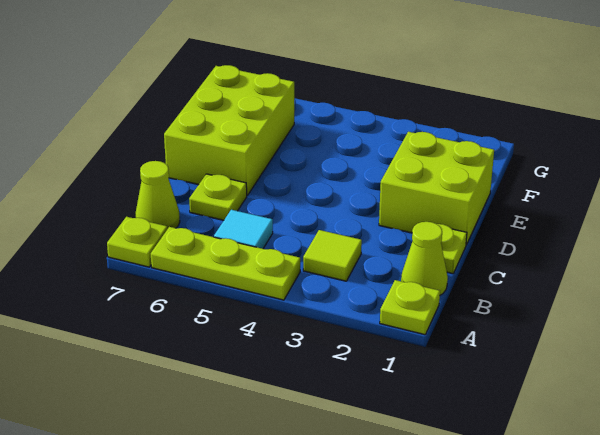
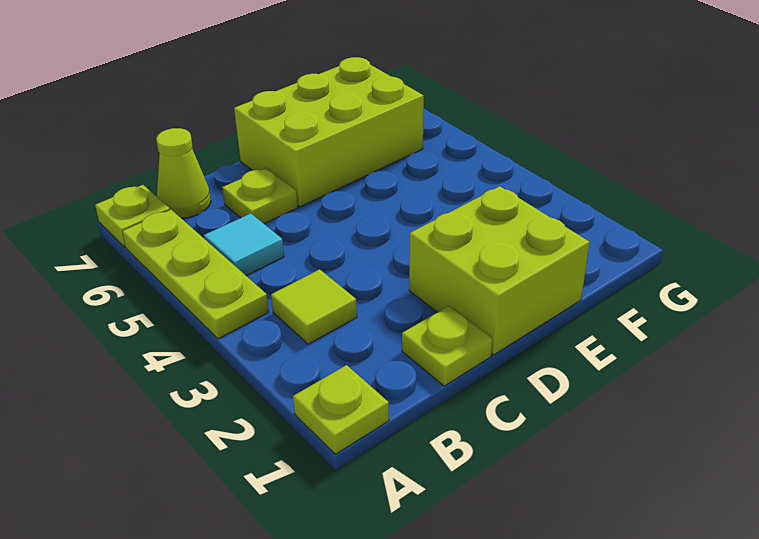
lime 1x1 cone [401,222,448,295] -> none

